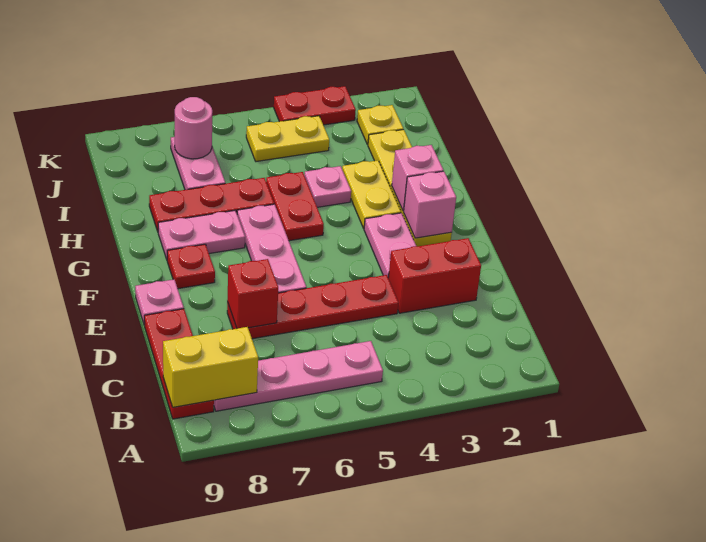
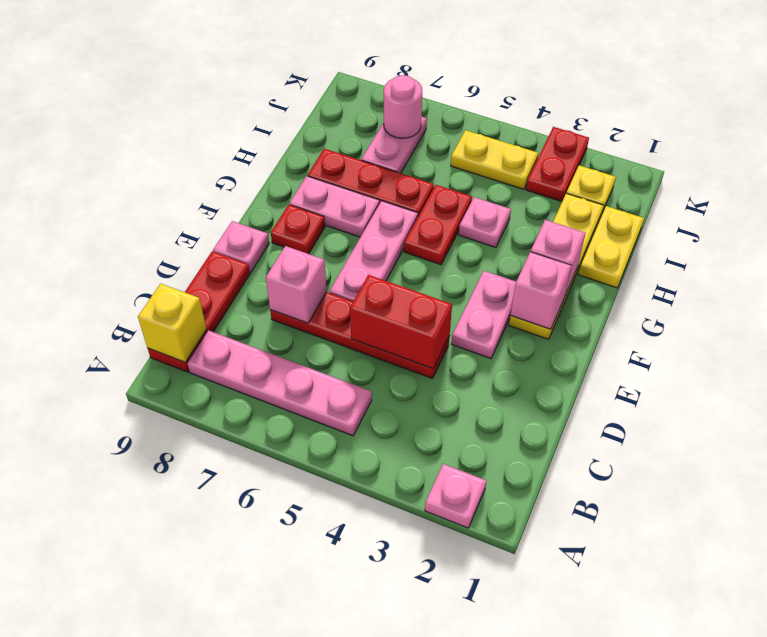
none -> pink 1x1 plate [425,464,486,528]
yellow 1x2 brick [163,327,258,407] -> yellow 1x1 brick [138,284,206,362]
red 1x2 brick [388,238,481,313] -> red 1x2 brick moved to [350,275,452,369]
red 1x1 brick [227,259,278,328] -> pink 1x1 brick [266,246,327,323]
yellow 1x2 plate [342,160,401,228] -> yellow 1x2 plate moved to [578,206,644,288]
red 1x2 plate [274,86,356,125] -> red 1x2 plate turned to [526,127,589,201]

